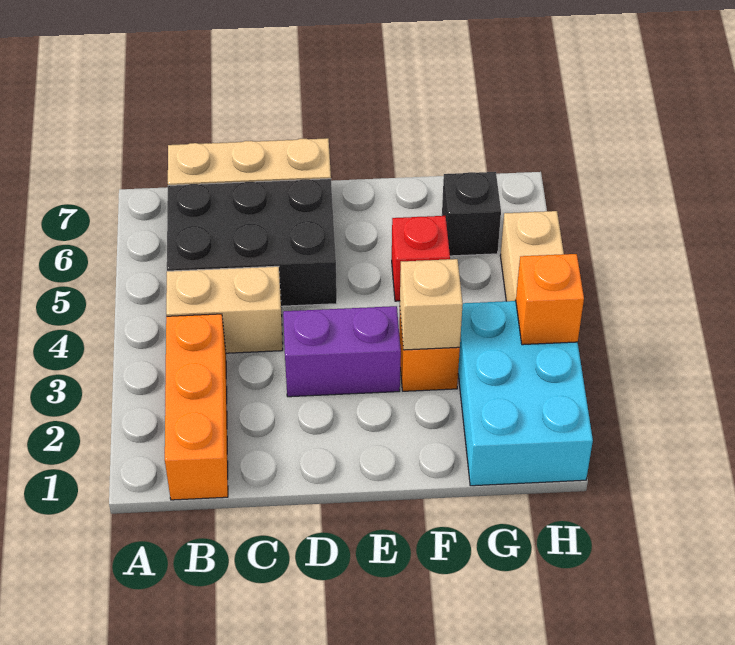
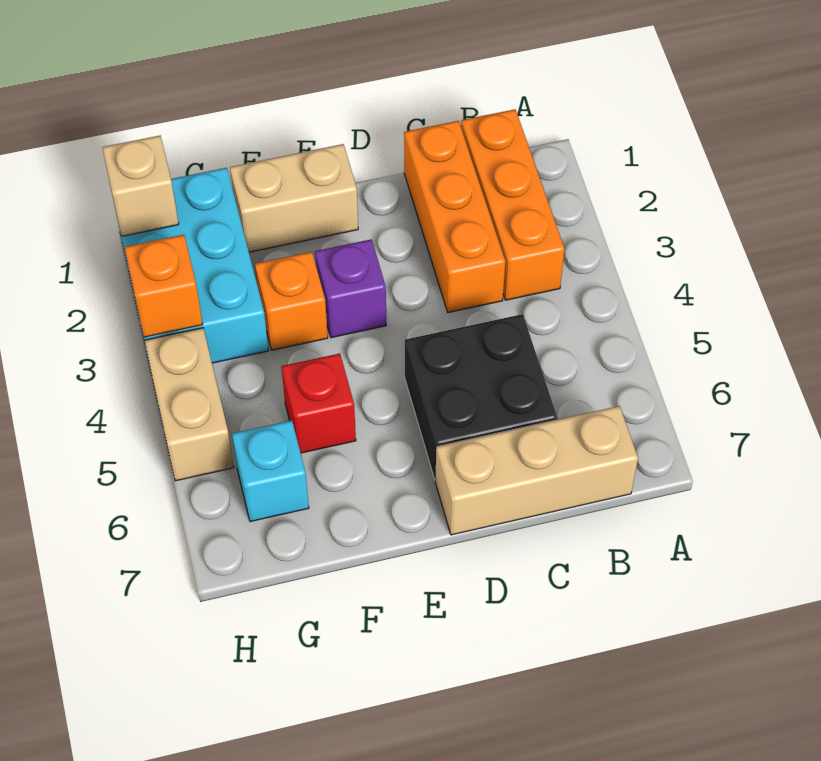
tan 1x2 brick [166,266,283,353] -> tan 1x2 brick moved to [230,144,358,252]
black 2x3 brick [167,179,337,306] -> black 2x2 brick [405,314,557,480]
none -> orange 1x3 brick [404,121,505,313]
purple 1x2 brick [283,306,401,397] -> purple 1x1 brick [315,239,386,338]
tan 1x1 brick [400,259,463,350] -> tan 1x1 brick moved to [102,136,179,236]
black 1x1 brick [442,172,501,256] -> cyan 1x1 brick [232,420,309,522]

